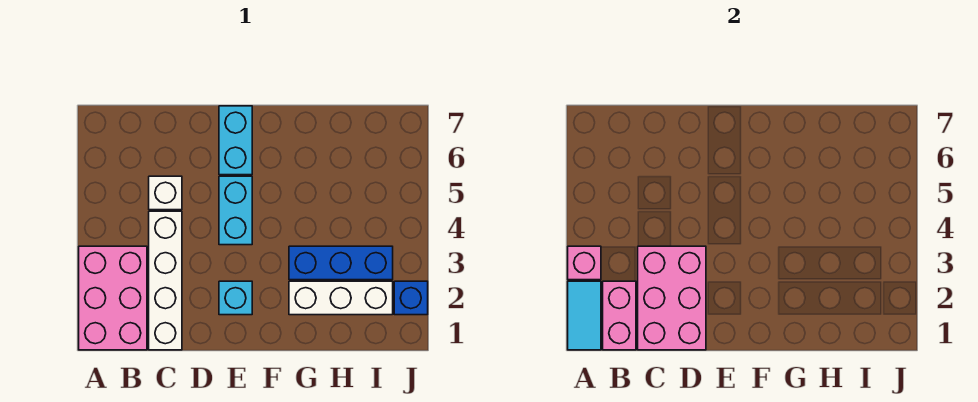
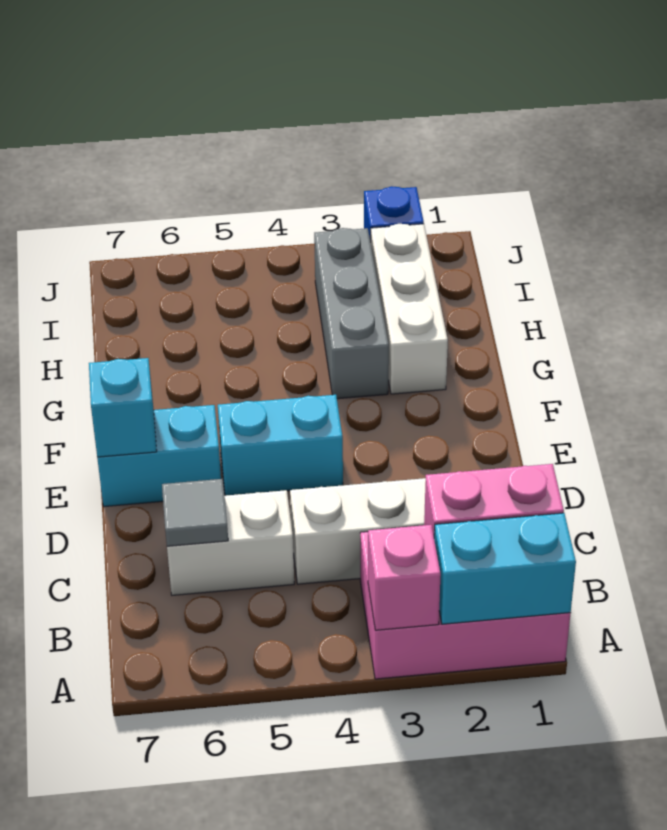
cyan 1x2 tile [568,281,601,350] -> cyan 1x2 brick [434,513,576,624]
pink 2x3 brick [638,246,706,350] -> none
white 1x1 brick [149,176,182,210] -> white 1x2 brick [167,490,294,595]
none -> grey 1x1 tile [162,479,228,546]
cyan 1x1 brick [219,281,252,315] -> cyan 1x1 brick moved to [89,358,157,457]
blue 1x3 brick [289,246,393,280] -> grey 1x3 brick [314,228,389,399]

